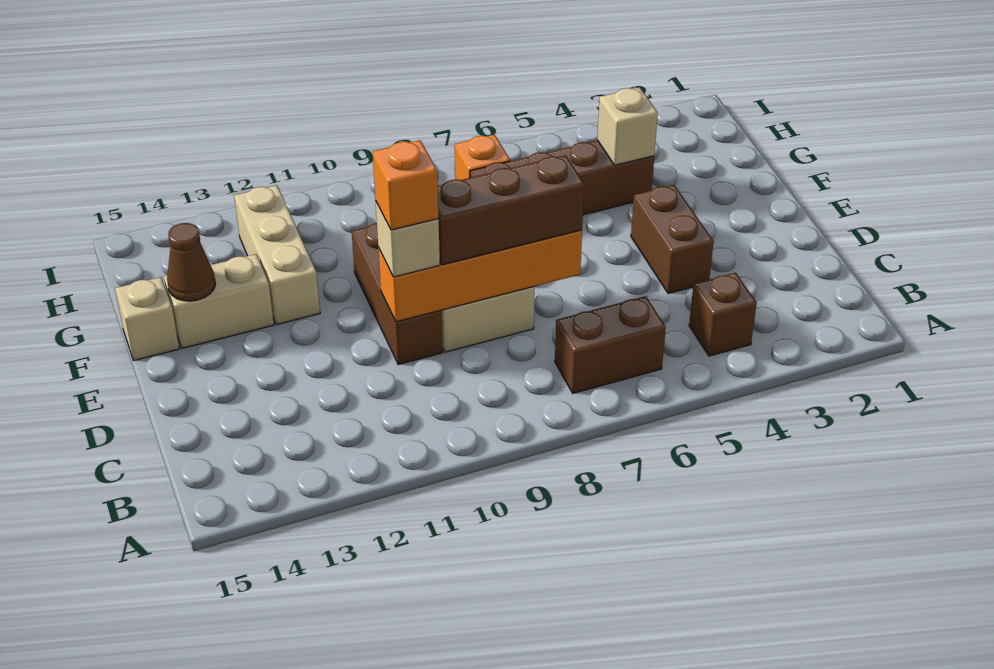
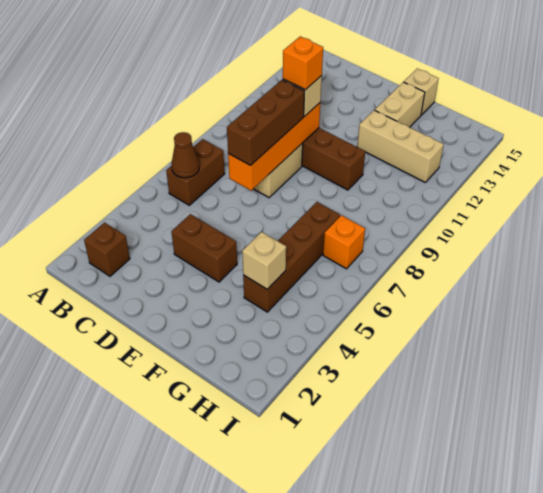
brown 1x1 brick [689,273,757,356] -> brown 1x1 brick moved to [84,223,130,276]
brown 1x1 cone [167,223,216,301] -> brown 1x1 cone moved to [171,132,199,178]

